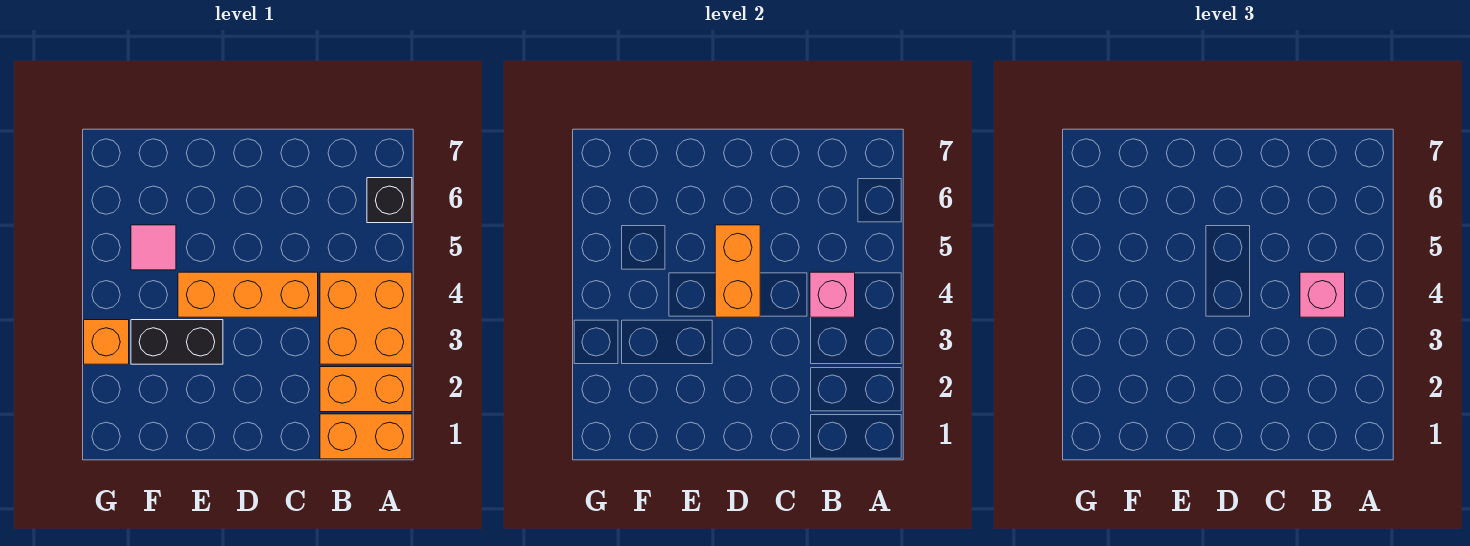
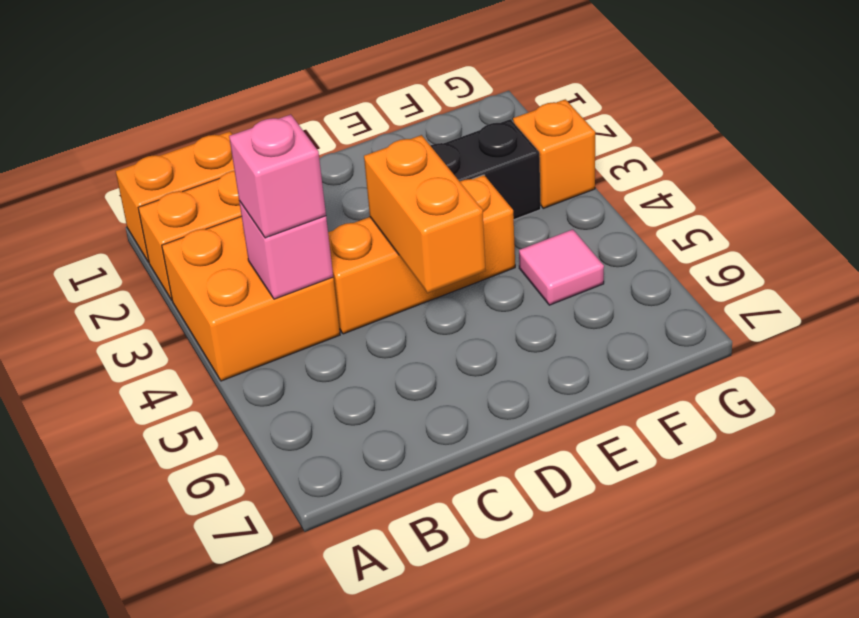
black 1x1 brick [367,178,412,223] -> none

